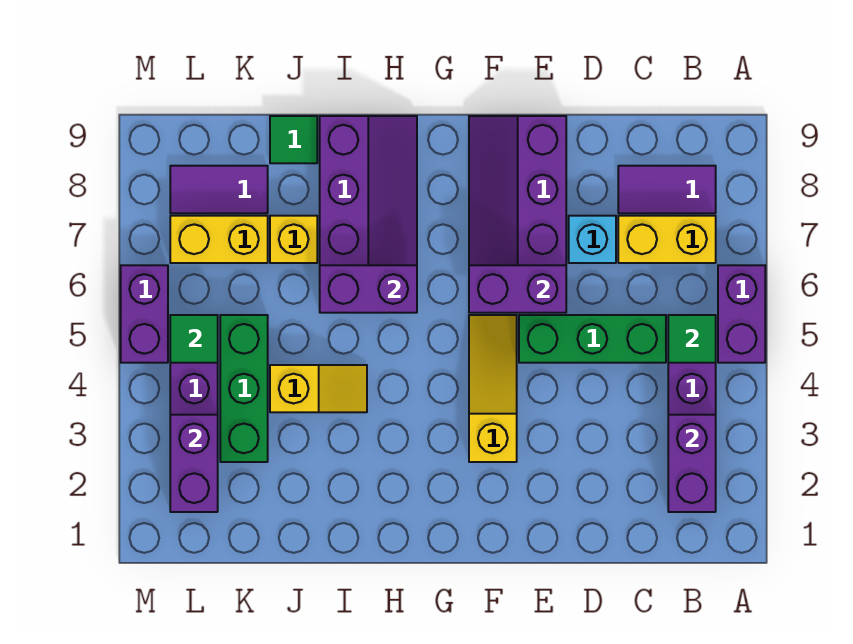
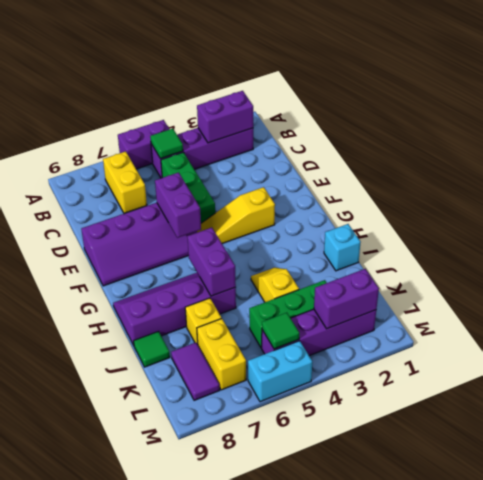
purple 1x2 tile [618,166,716,213] -> none
cyan 1x1 brick [569,216,616,263] -> cyan 1x1 brick moved to [324,224,361,271]
purple 1x2 brick [121,265,168,363] -> cyan 1x2 brick [248,341,312,402]

